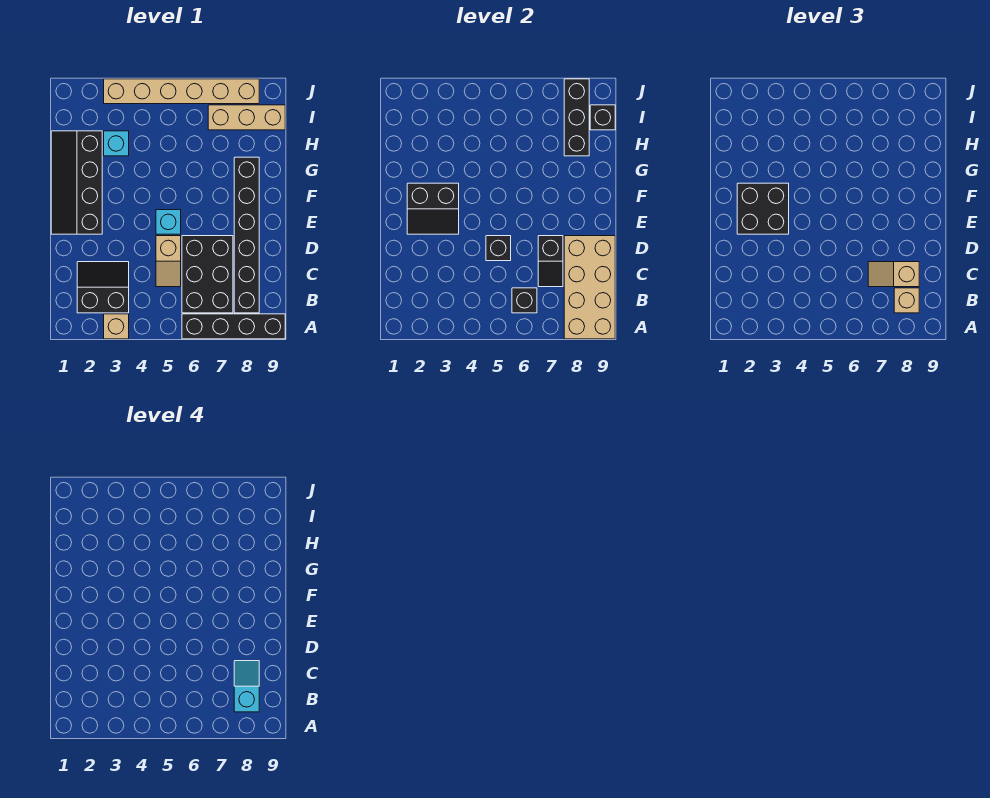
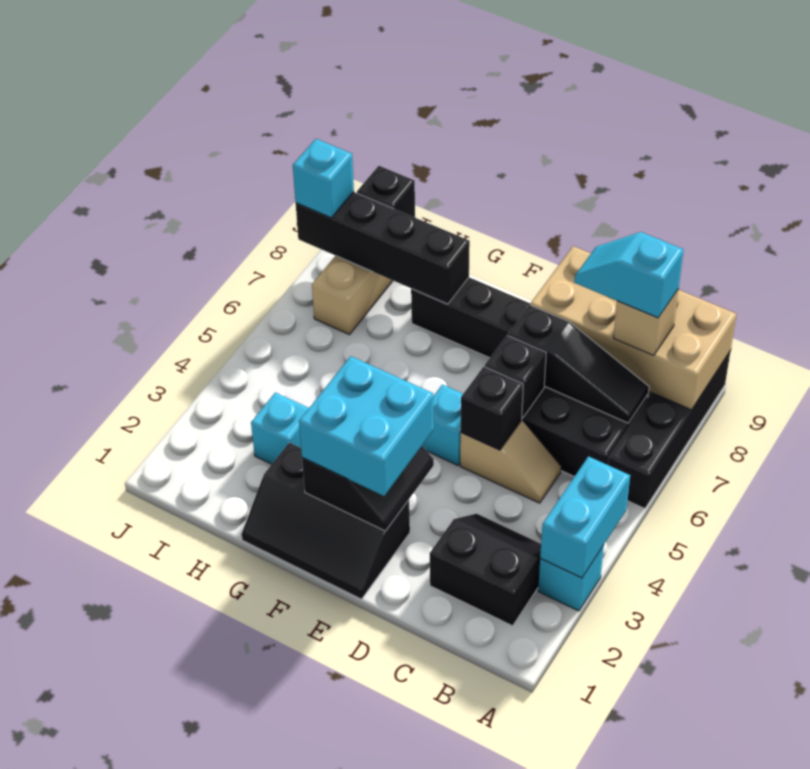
tan 1x1 brick [104,314,129,339] -> cyan 1x1 brick [538,545,604,611]
none -> cyan 1x2 brick [540,456,630,578]
black 2x2 slope [77,262,129,313] -> black 2x2 slope turned to [430,514,541,626]
black 1x1 brick [512,288,537,313] -> black 1x1 brick moved to [485,335,546,418]
black 1x2 slope [538,236,563,287] -> black 1x3 slope [508,305,649,423]
tan 1x2 slope [868,262,919,287] -> none
black 2x4 slope [51,131,102,234] -> black 2x3 slope [241,443,410,599]
black 2x2 brick [737,183,789,234] -> cyan 2x2 brick [299,356,434,496]
black 1x3 brick [564,79,589,156] -> black 1x4 brick [296,192,470,304]
tan 1x6 brick [104,79,259,104] -> none
none -> cyan 1x1 brick [293,139,354,218]

